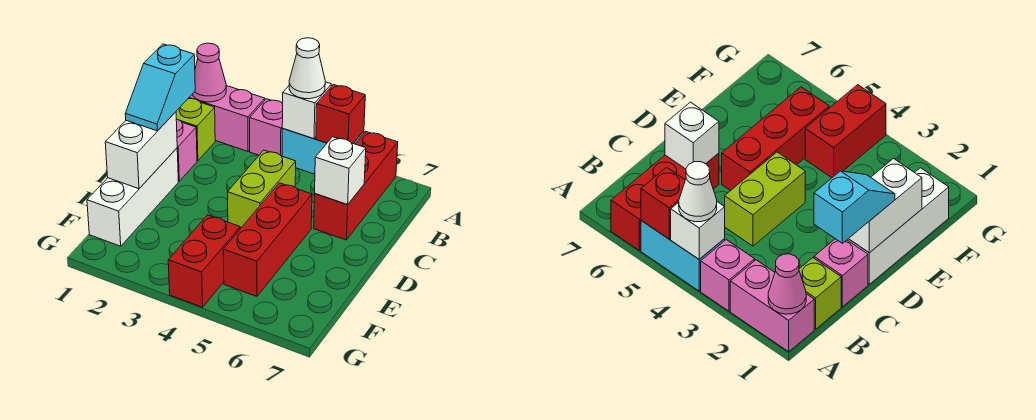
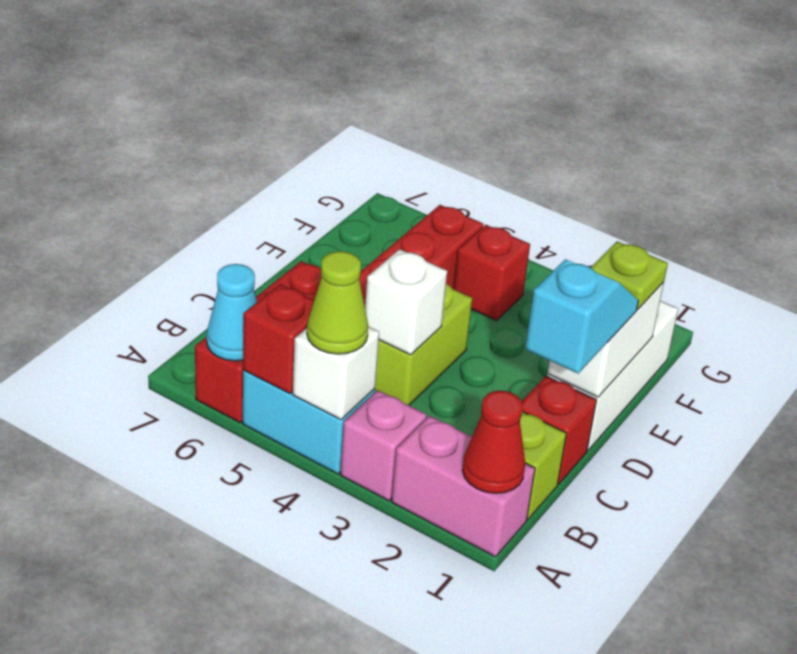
pink 1x1 cone [192,43,226,102] -> red 1x1 cone [462,391,525,493]
white 1x1 cone [289,38,325,99] -> lime 1x1 cone [307,251,368,354]
none -> cyan 1x1 cone [207,264,257,361]
pink 1x1 brick [176,119,197,181] -> red 1x1 brick [522,376,596,484]
white 1x1 brick [315,137,366,204] -> white 1x1 brick moved to [365,249,447,355]
none -> lime 1x1 plate [591,241,668,310]
red 1x2 brick [168,215,240,307] -> red 1x1 brick [454,225,530,321]

